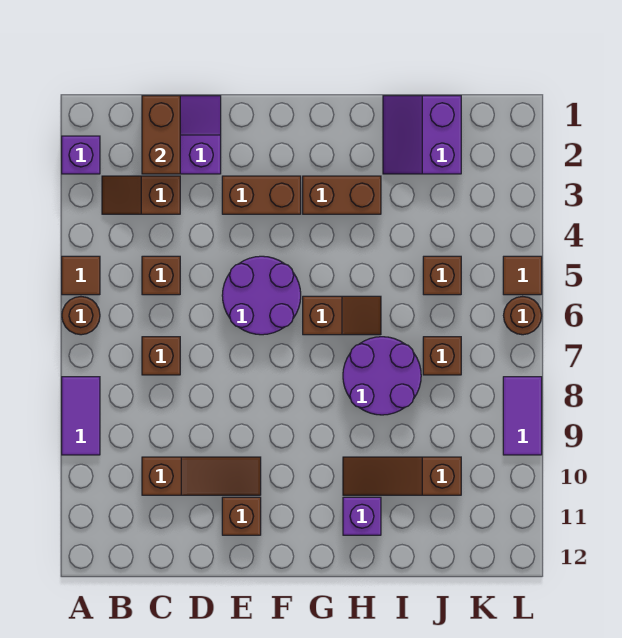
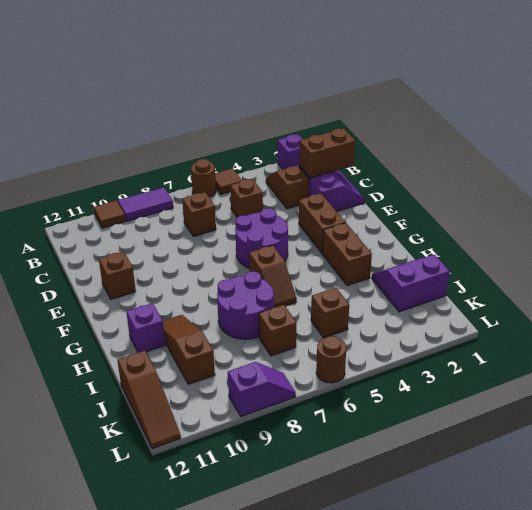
brown 1x3 slope [142,457,261,495] -> brown 1x3 slope moved to [117,351,181,449]
brown 1x1 tile [503,256,542,295] -> brown 1x1 tile moved to [94,201,125,228]
purple 1x2 tile [503,377,542,455] -> purple 1x2 slope [228,362,296,417]

